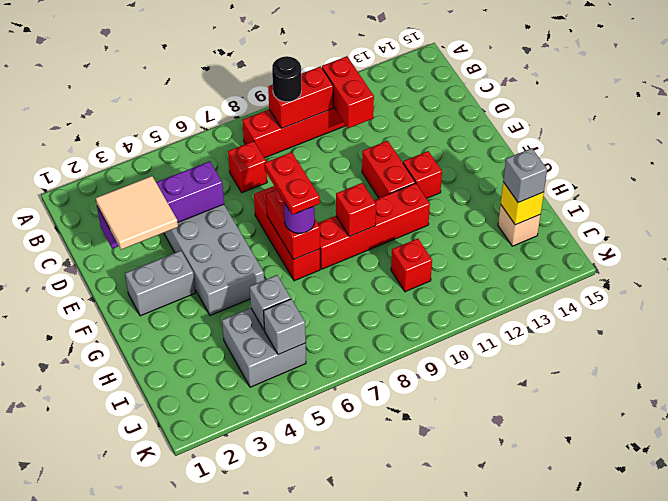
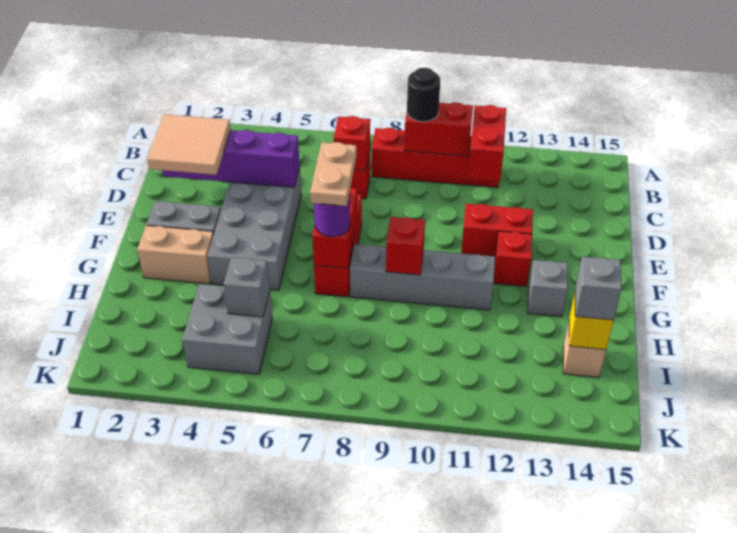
red 1x2 brick [362,141,415,198] -> red 1x2 brick turned to [461,204,533,256]
red 1x2 plate [264,152,320,215] -> tan 1x2 plate [310,142,357,206]
none -> tan 1x2 brick [137,225,214,284]
red 1x4 brick [318,183,430,269] -> grey 1x4 brick [350,244,495,310]
red 1x1 brick [391,239,432,292] -> red 1x1 brick moved to [334,116,370,170]
grey 1x1 brick [264,299,306,355] -> grey 1x1 brick moved to [528,260,568,317]

